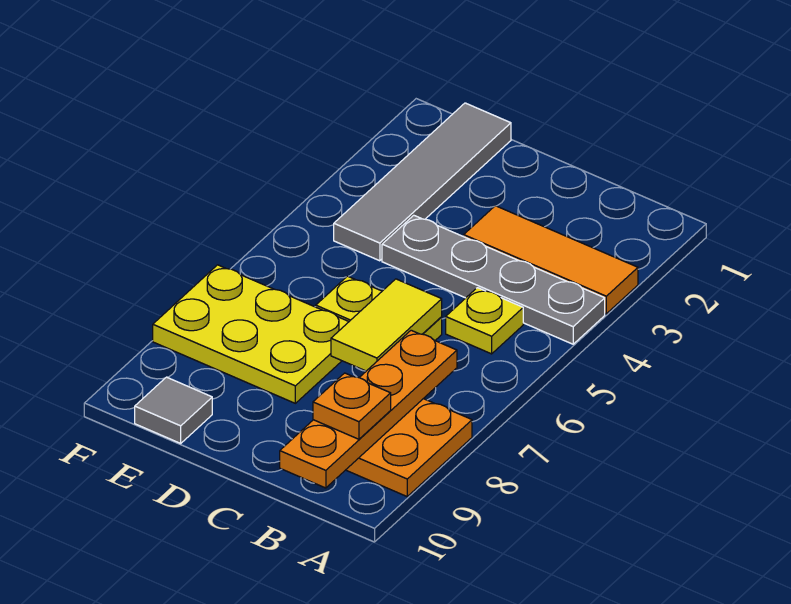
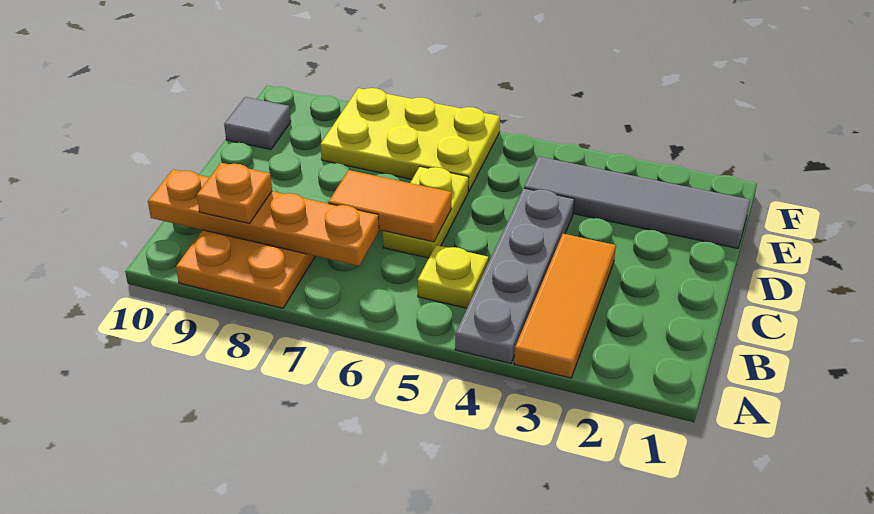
yellow 1x2 tile [331,279,442,371] -> orange 1x2 tile [328,170,452,242]
yellow 2x3 plate [153,265,349,403] -> yellow 2x3 plate turned to [320,88,500,191]

